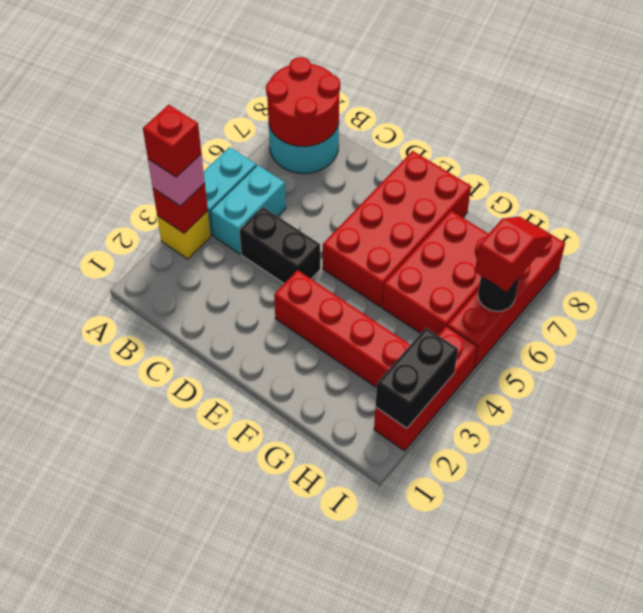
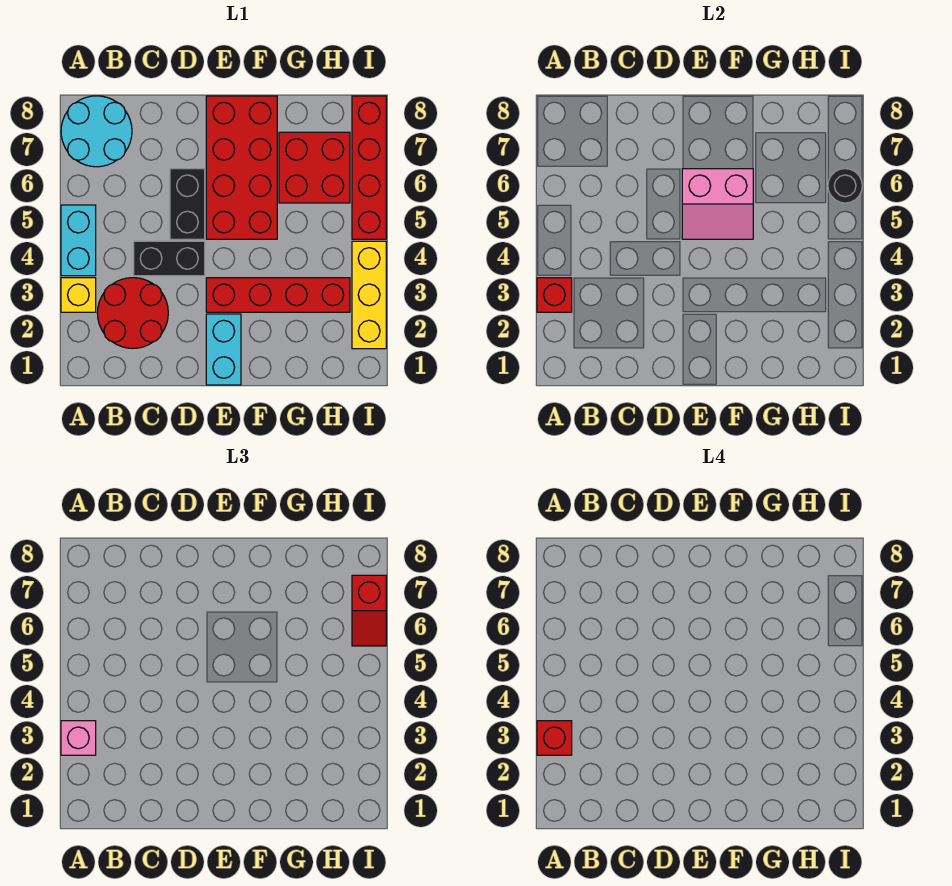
red 2x2 round brick [266,57,340,146] -> red 2x2 round brick moved to [97,278,168,348]
cyan 1x2 brick [211,165,286,254] -> cyan 1x2 brick moved to [206,314,241,385]
none -> pink 2x2 slope [682,169,753,239]
red 2x3 brick [382,211,488,335] -> red 2x2 brick [279,132,350,203]
red 1x3 brick [374,326,477,451] -> yellow 1x3 brick [352,241,386,349]
black 1x2 brick [375,328,458,428] -> black 1x2 brick moved to [170,169,205,239]
red 1x2 slope [475,217,552,292] -> red 1x2 slope turned to [352,575,386,646]

